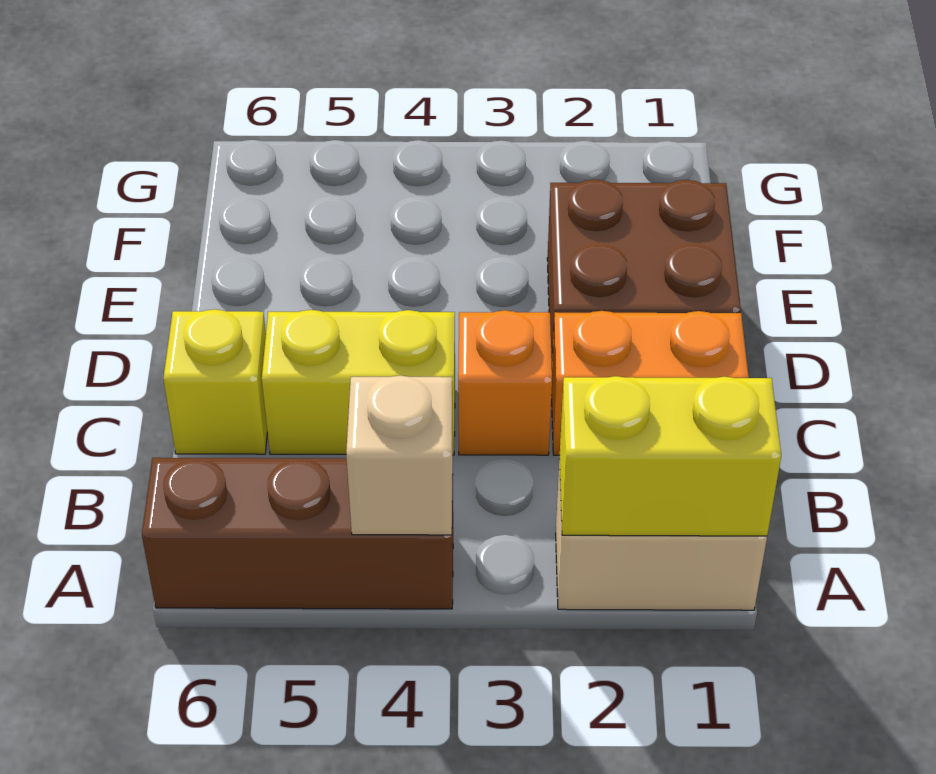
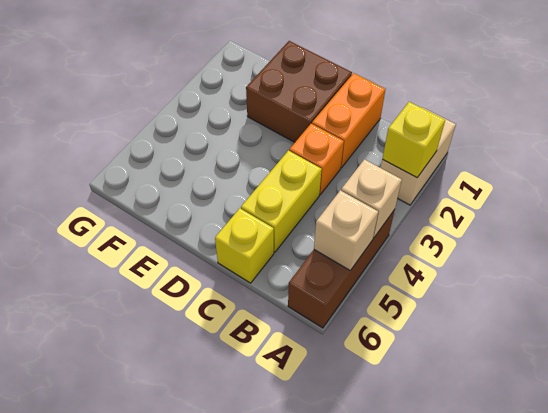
yellow 1x2 brick [559,376,781,536] -> yellow 1x1 brick [382,102,445,178]
none -> tan 1x1 brick [314,190,378,270]

